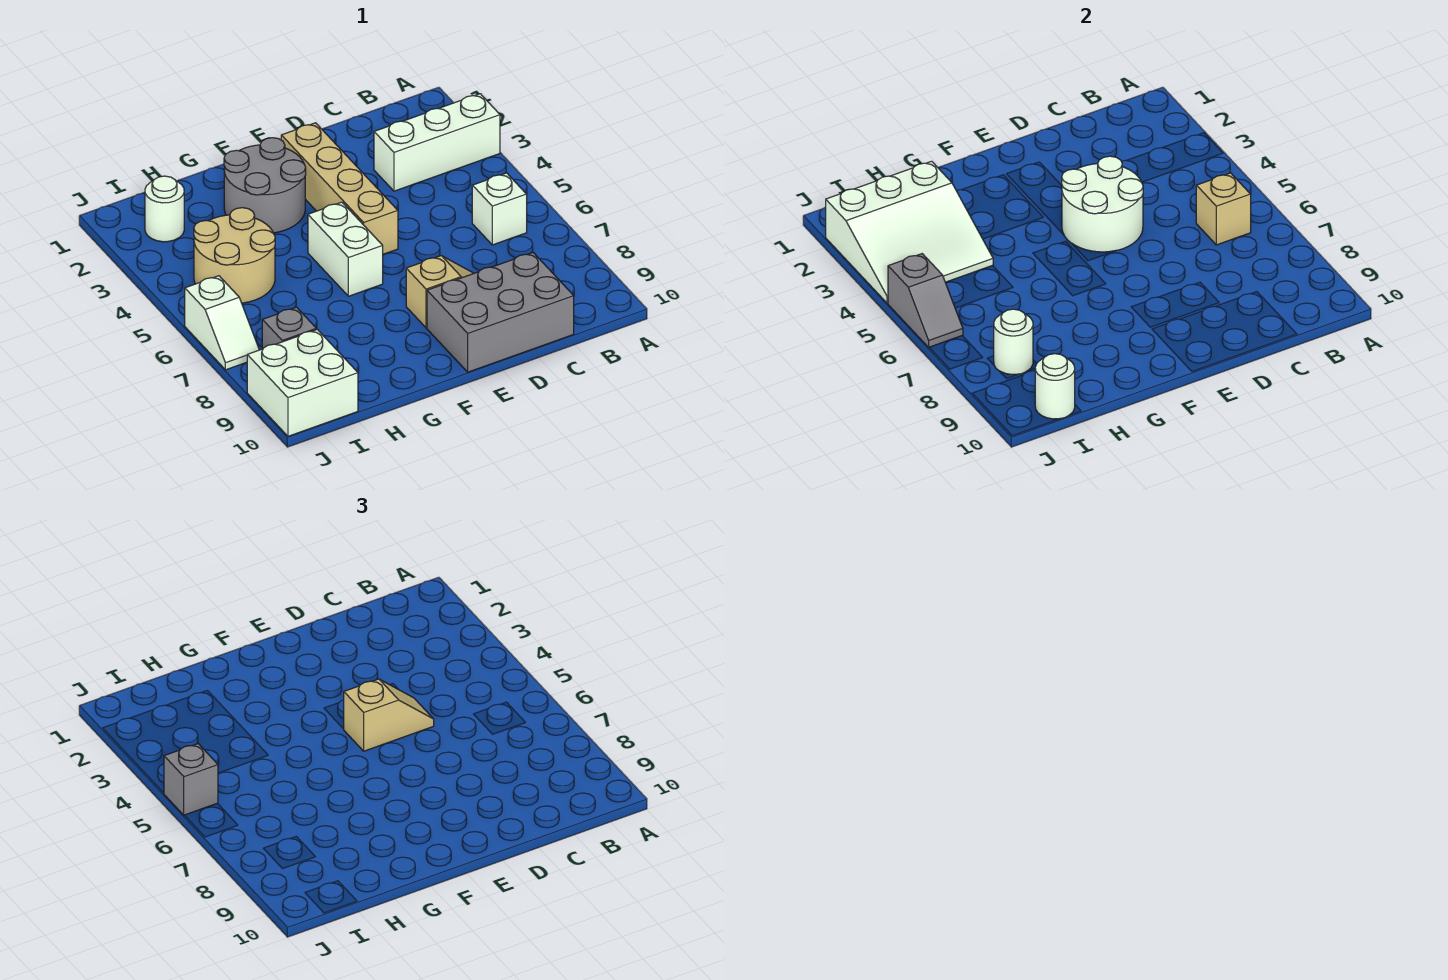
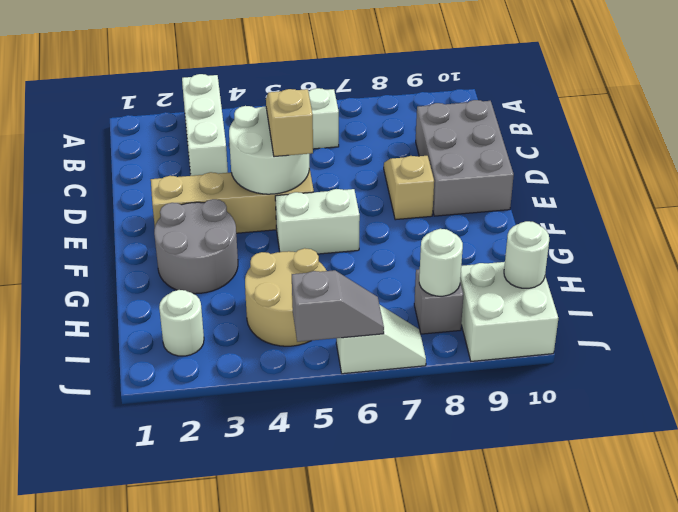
tan 1x1 brick [1196,173,1251,245] -> none
white 3x3 slope [826,161,993,303] -> none
grey 1x1 brick [164,744,218,815] -> none

